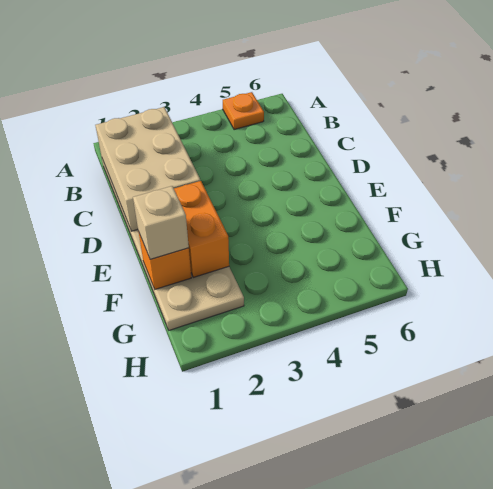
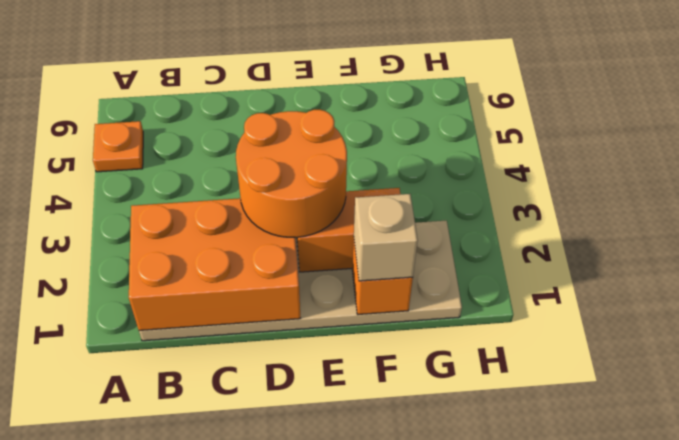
tan 2x3 brick [95,107,200,231] -> orange 2x3 brick [129,198,300,331]
none -> orange 2x2 round brick [236,110,347,237]

